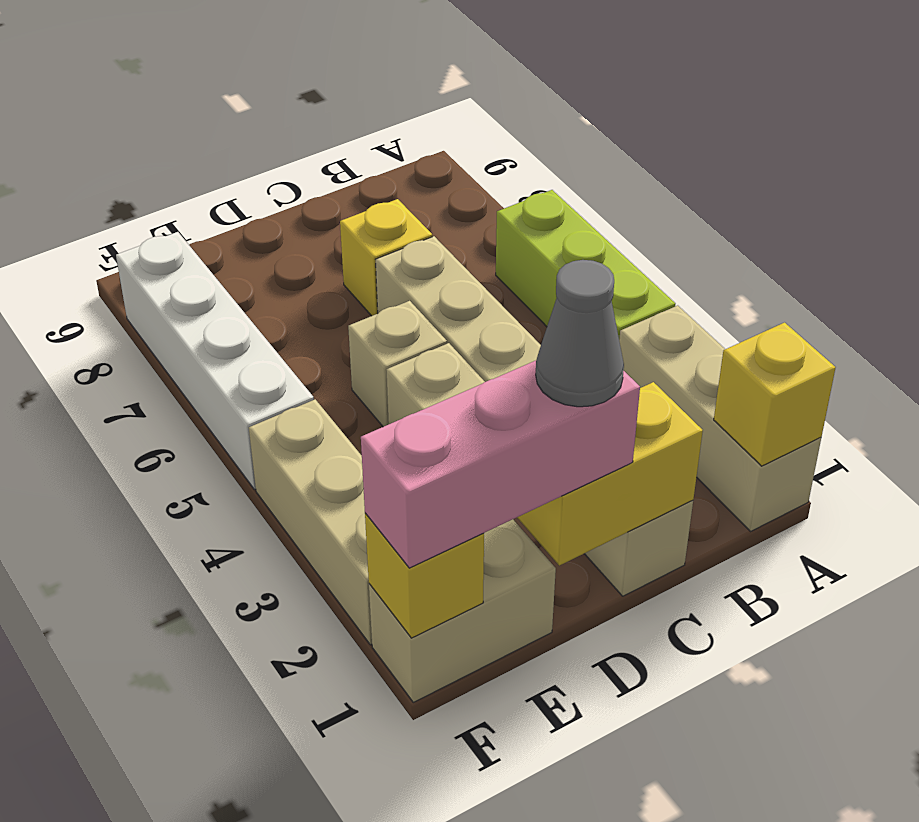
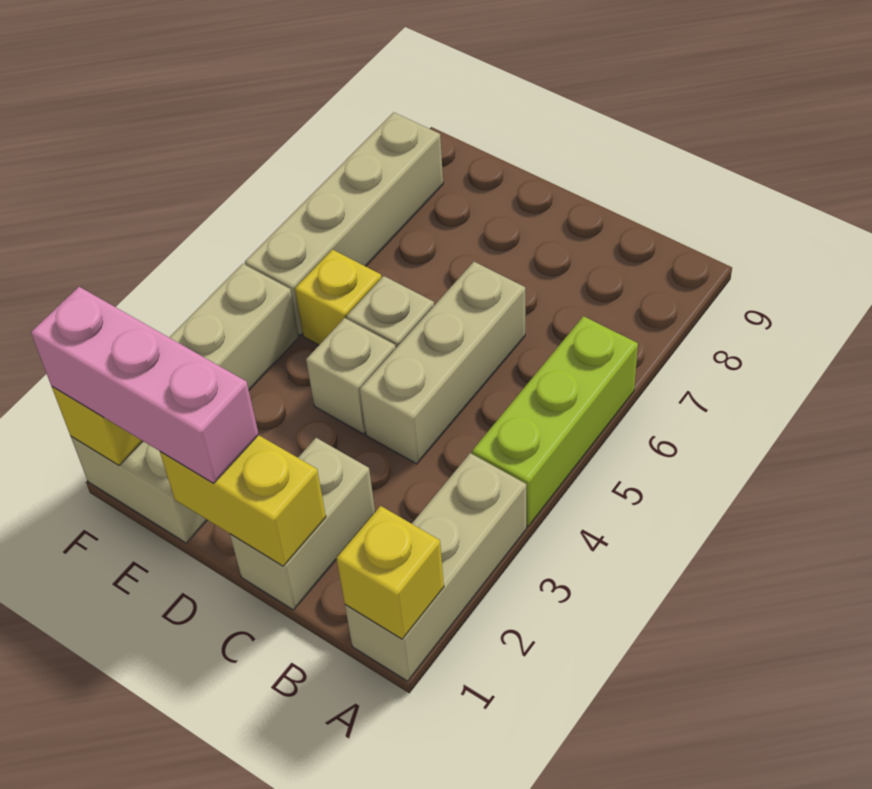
yellow 1x1 brick [340,199,432,316] -> yellow 1x1 brick moved to [295,250,382,345]
grey 1x1 cone [536,260,624,407] -> none
white 1x4 brick [116,232,314,490] -> tan 1x4 brick [245,112,443,335]

